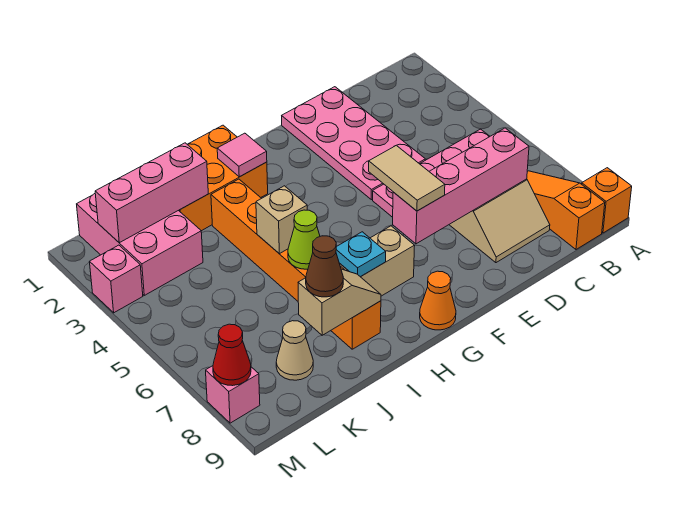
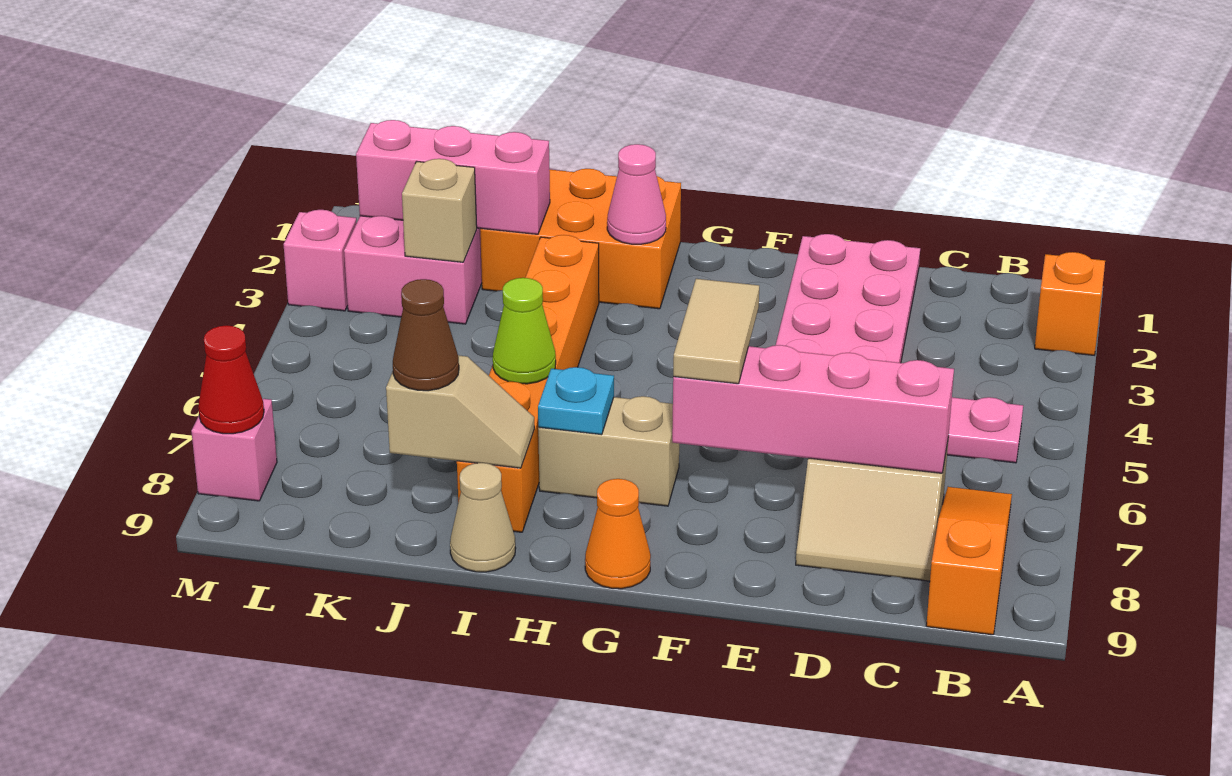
orange 1x1 brick [582,168,632,233] -> orange 1x1 brick moved to [1035,252,1105,355]
pink 1x1 tile [217,133,267,177] -> pink 1x1 cone [607,144,666,244]
tan 1x1 brick [256,186,307,254] -> tan 1x1 brick moved to [402,159,477,262]
tan 1x1 cone [276,321,313,380] -> tan 1x1 cone moved to [450,463,516,572]

